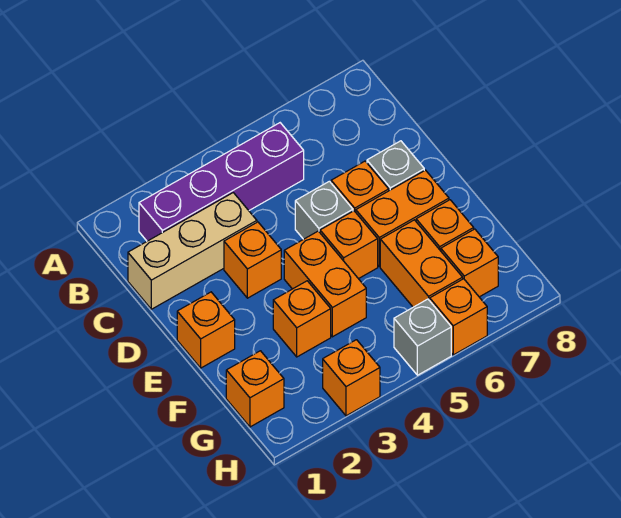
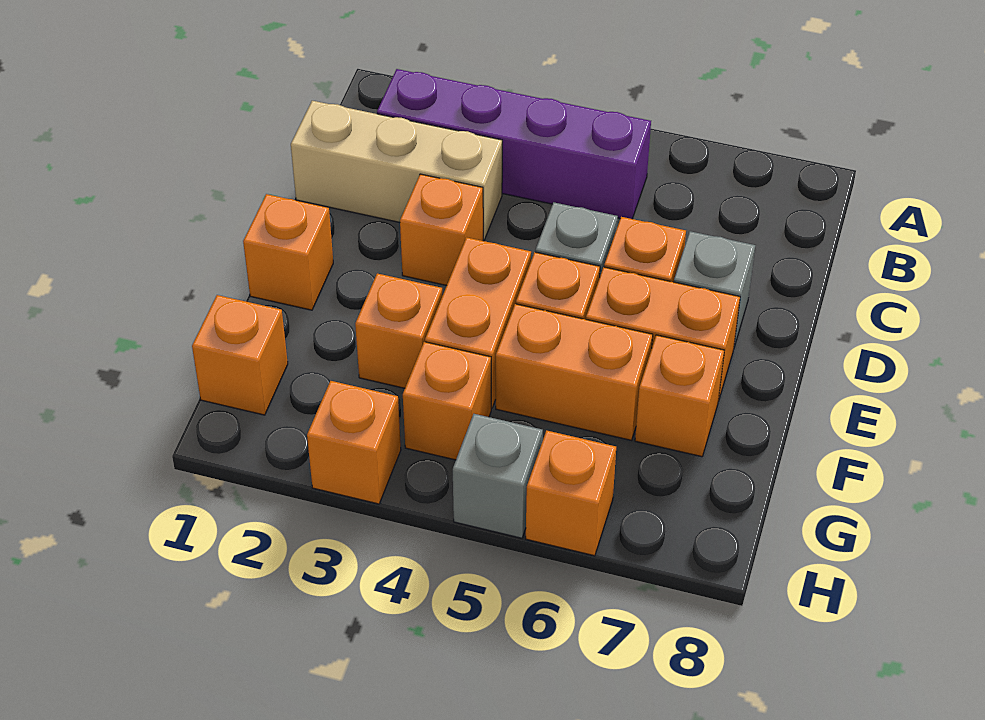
orange 1x2 brick [380,220,463,307] -> orange 1x2 brick turned to [496,304,653,440]
orange 1x1 brick [441,229,498,297] -> orange 1x1 brick moved to [403,342,491,460]

